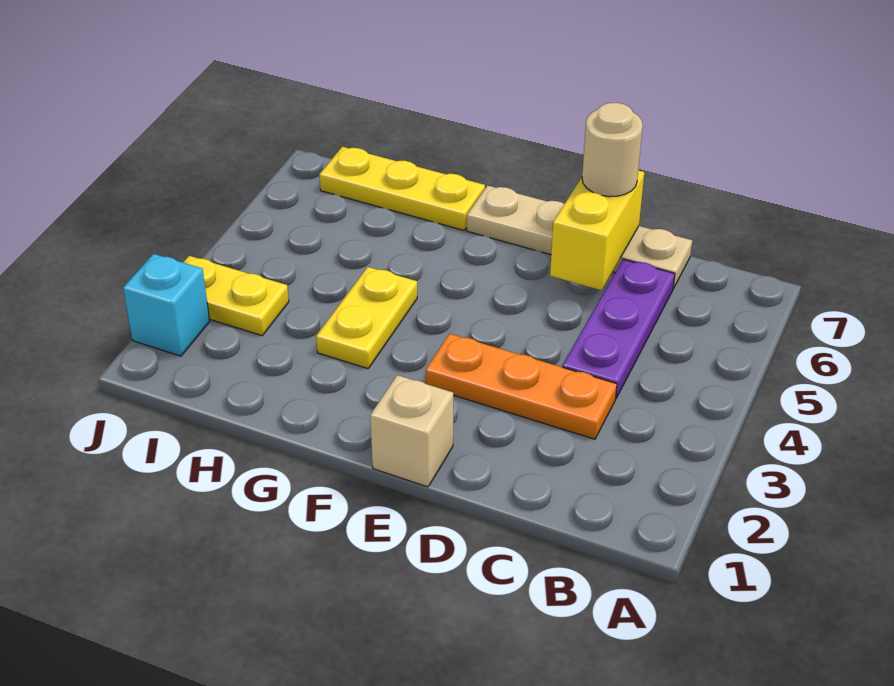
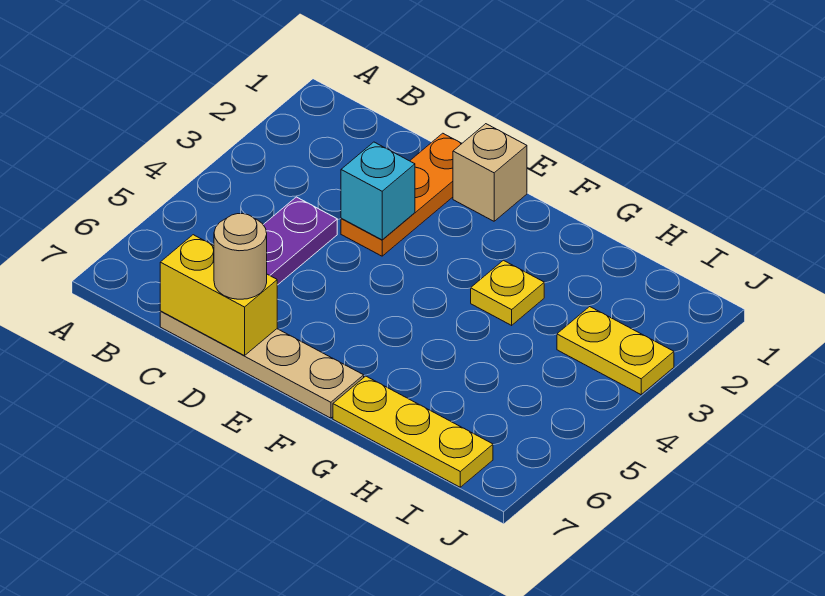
orange 1x3 plate [426,334,617,439] -> orange 1x3 plate turned to [341,133,462,256]
yellow 1x2 brick [550,170,644,290] -> yellow 1x2 brick turned to [160,235,277,356]
yellow 1x2 plate [316,267,417,369] -> yellow 1x1 plate [471,260,544,325]
cyan 1x1 brick [123,254,210,356] -> cyan 1x1 brick moved to [341,142,415,240]

